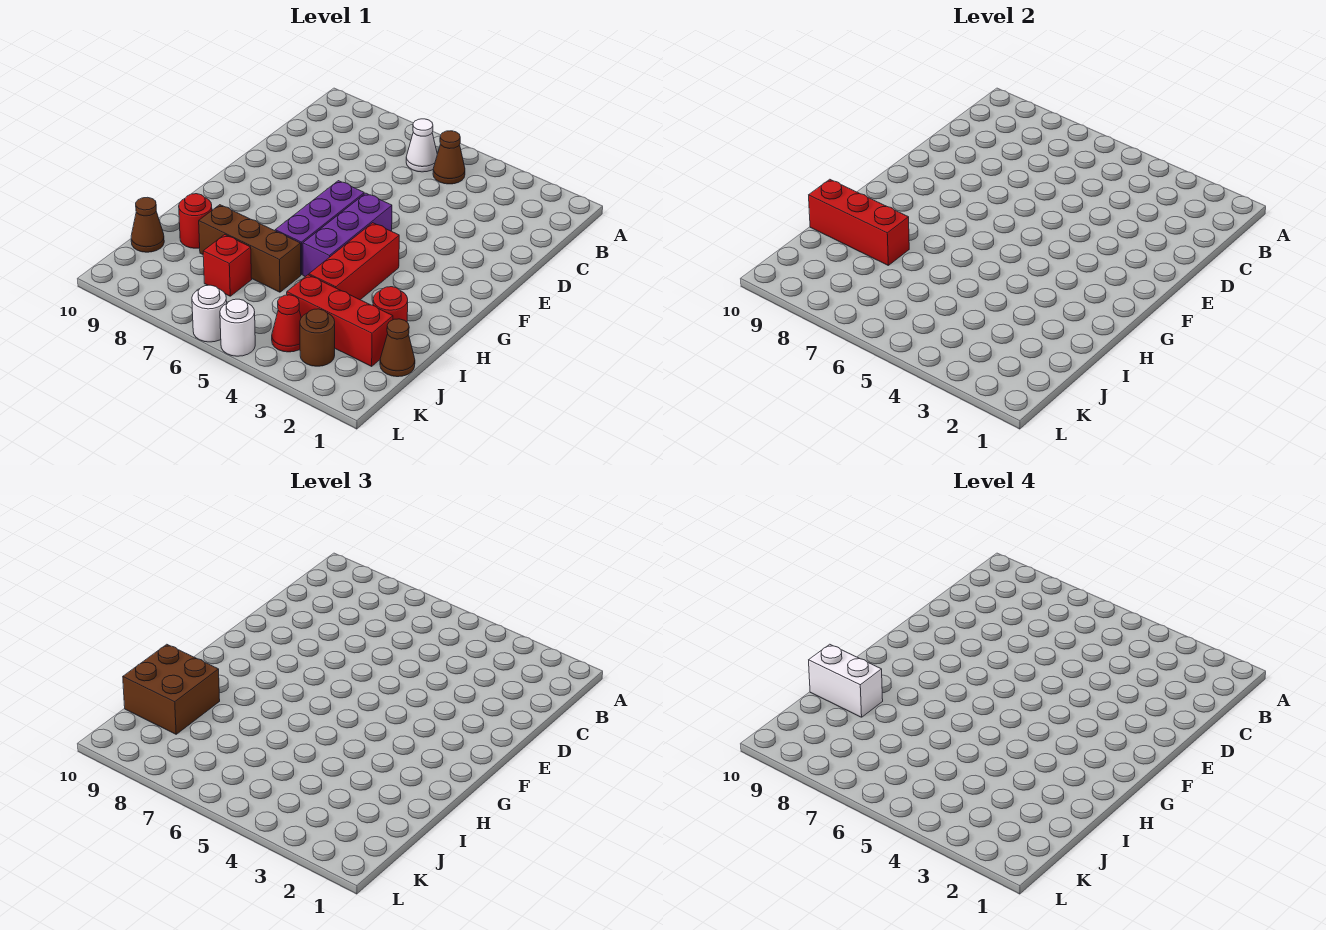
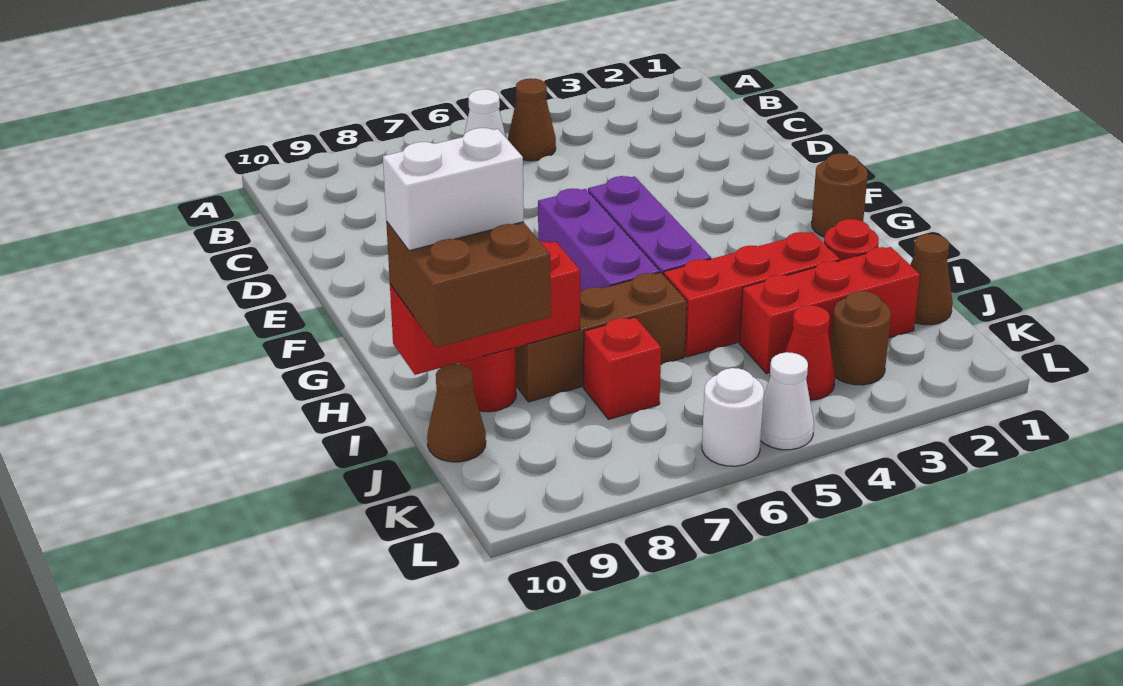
none -> brown 1x1 round brick [812,153,868,237]
red 1x3 brick [309,223,399,300] -> red 1x3 brick turned to [663,232,840,357]
white 1x1 round brick [220,299,255,356] -> white 1x1 cone [761,352,814,450]

